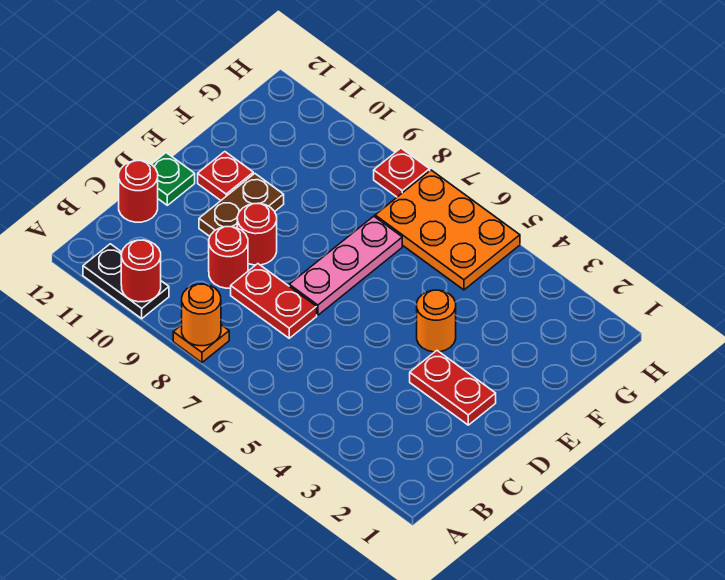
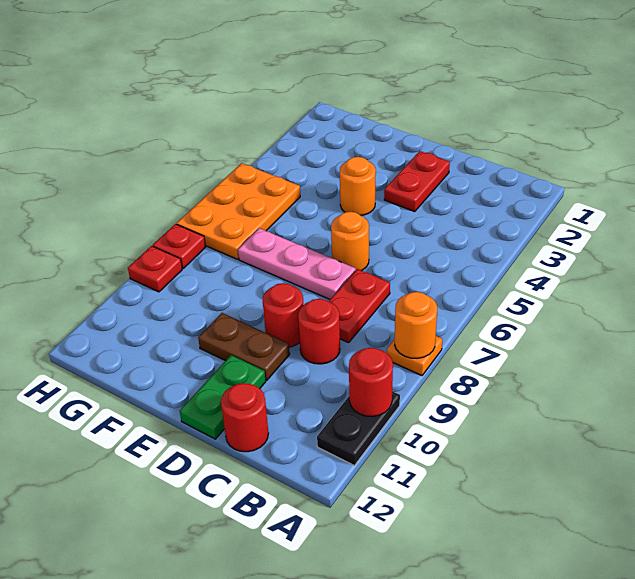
none -> orange 1x1 round brick [331,212,369,271]
green 1x1 plate [151,153,195,205] -> green 1x2 plate [180,355,266,439]
red 1x1 plate [198,152,253,200] -> red 1x1 plate moved to [128,246,182,292]

